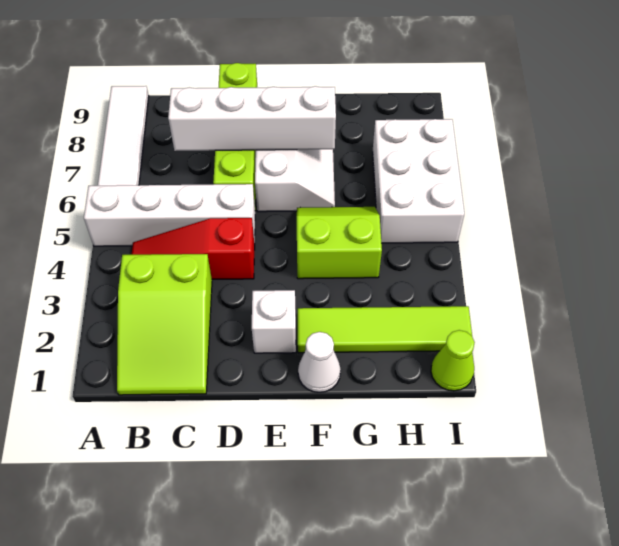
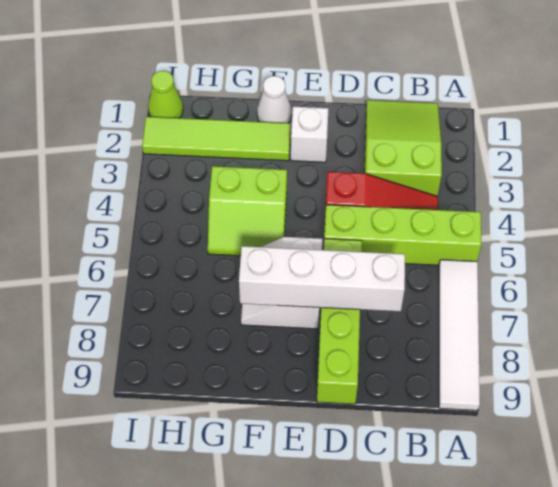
white 1x4 brick [84,184,255,246] -> lime 1x4 brick [324,205,481,265]
white 2x3 brick [373,119,464,243] -> none

